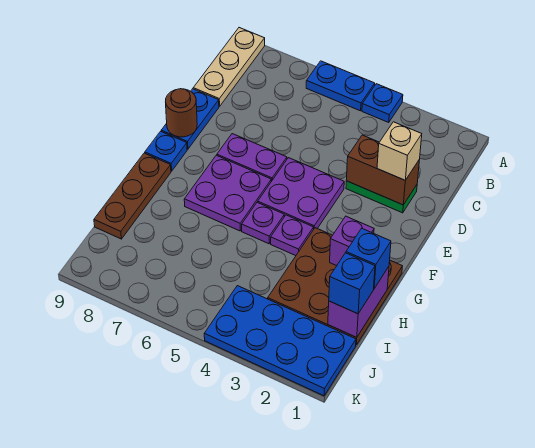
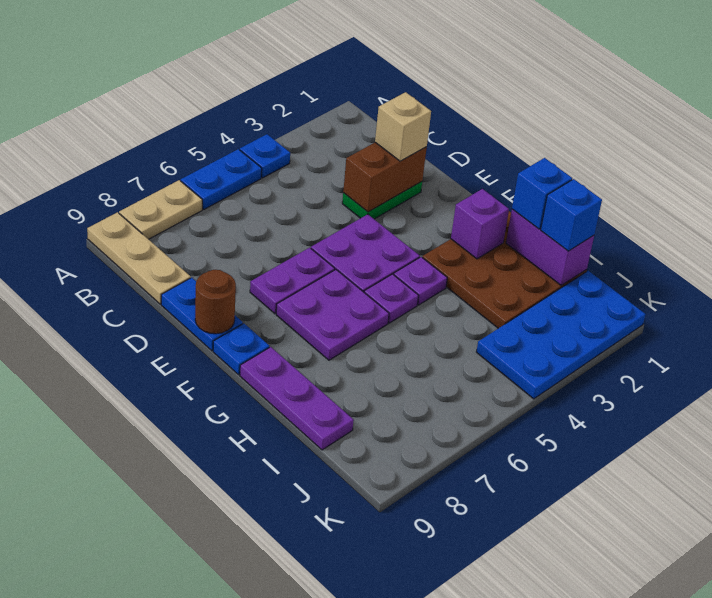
none -> tan 1x2 plate [119,180,202,239]
brown 1x3 plate [94,153,171,239] -> purple 1x3 plate [240,347,354,450]

